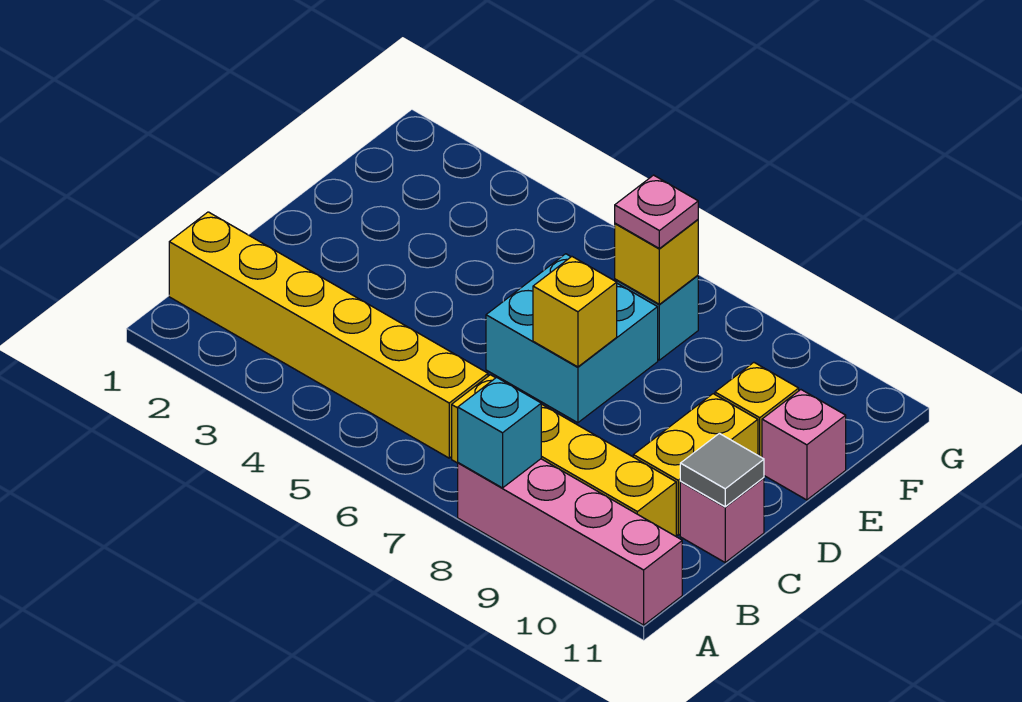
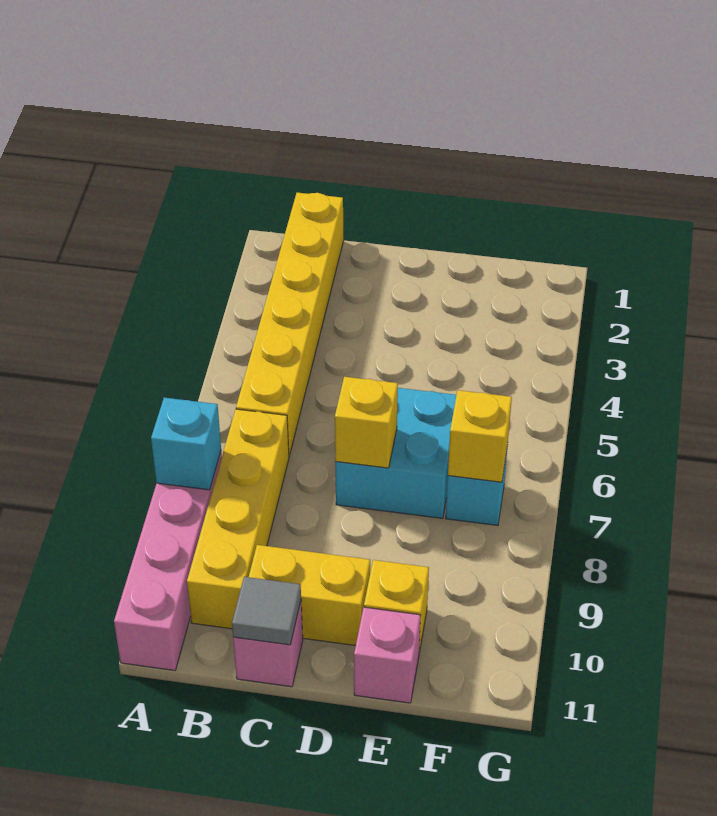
pink 1x1 plate [615,175,698,248] -> none

